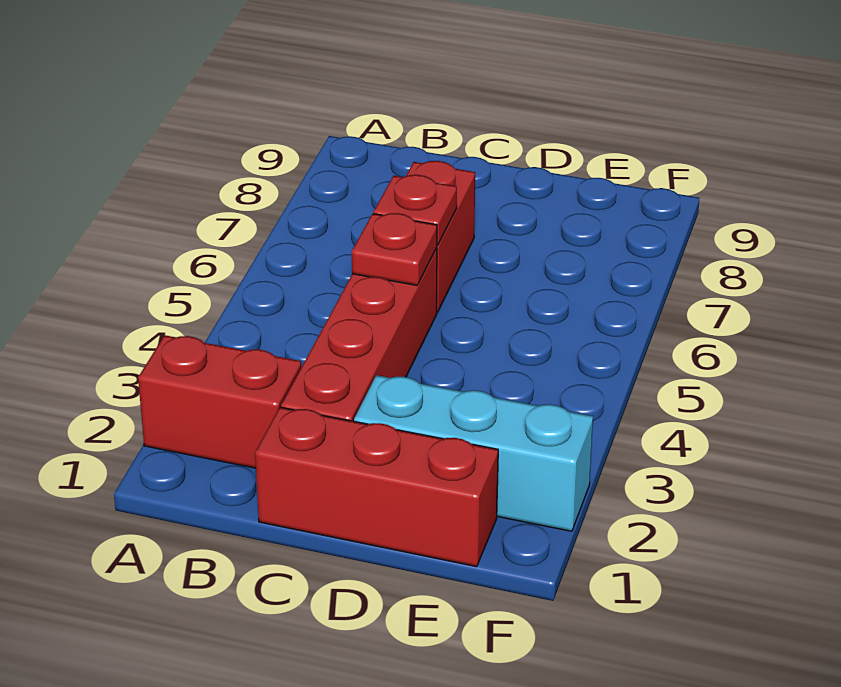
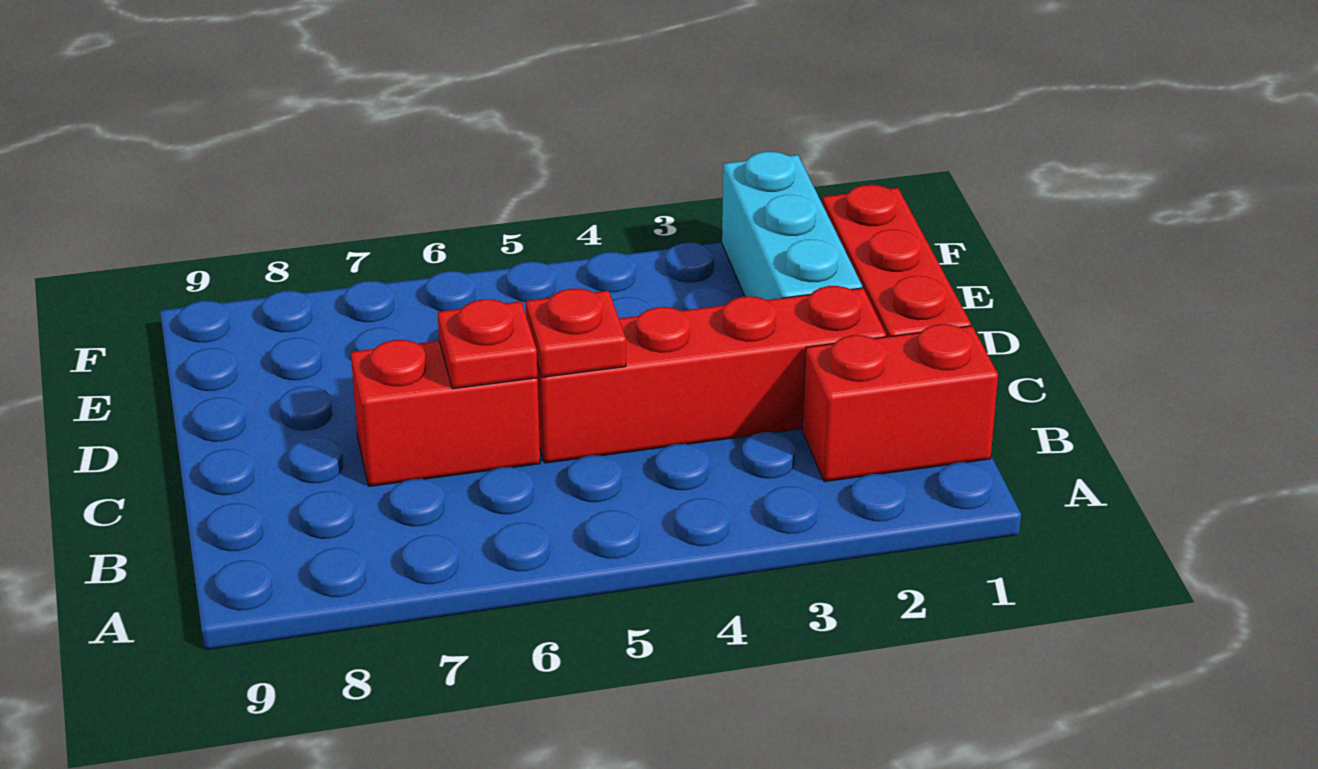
red 1x2 brick [138,335,301,468] -> red 1x2 brick turned to [802,324,998,482]

